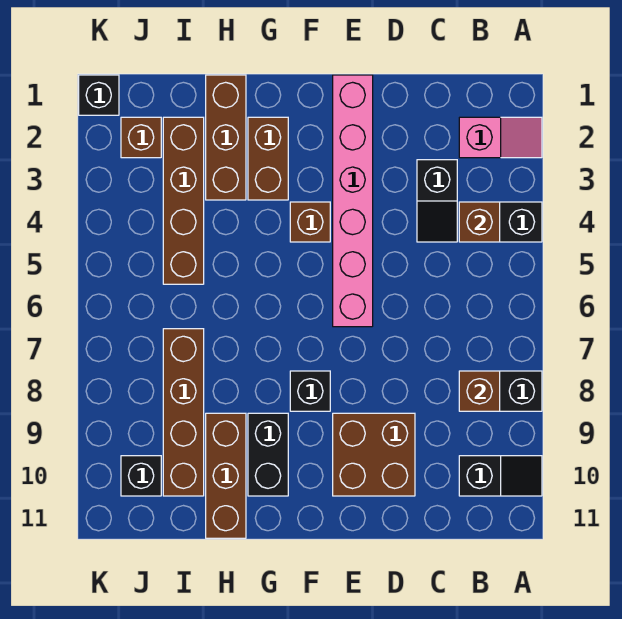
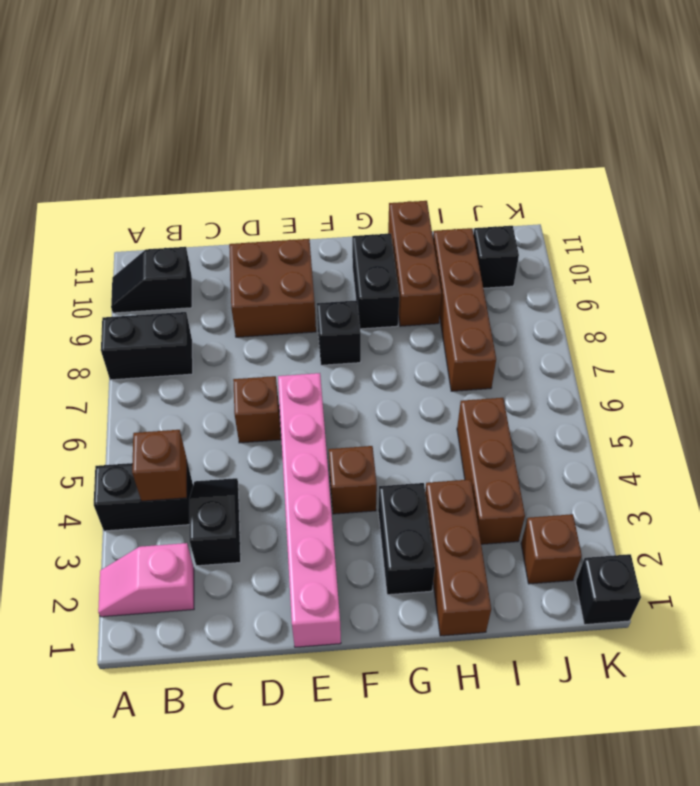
brown 1x1 brick [459,371,500,411] -> brown 1x1 brick moved to [233,376,281,443]
brown 1x2 brick [248,117,288,200] -> black 1x2 brick [378,483,435,595]
brown 1x4 brick [163,117,204,284] -> brown 1x3 brick [457,398,525,544]

